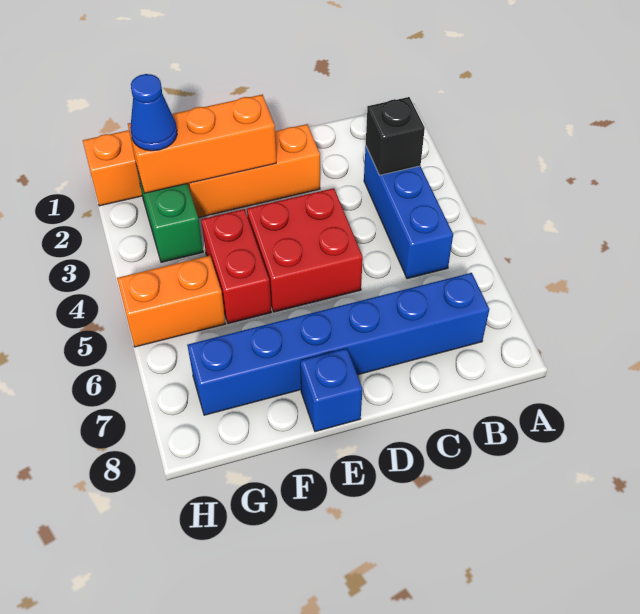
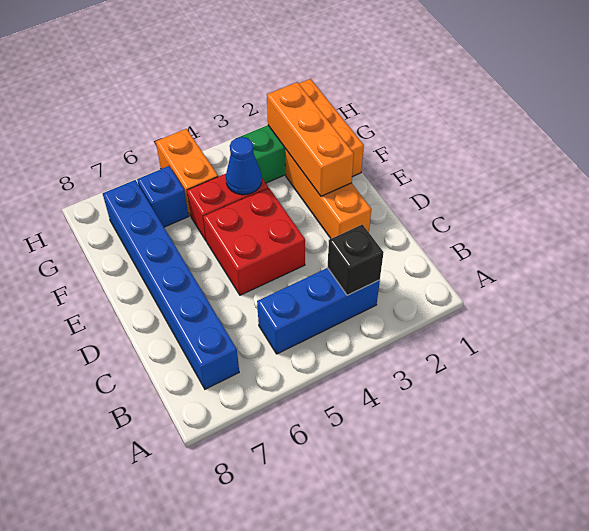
blue 1x1 brick [300,348,362,432] -> blue 1x1 brick moved to [137,166,189,227]
blue 1x1 cone [130,74,177,151] -> blue 1x1 cone moved to [226,137,262,195]

